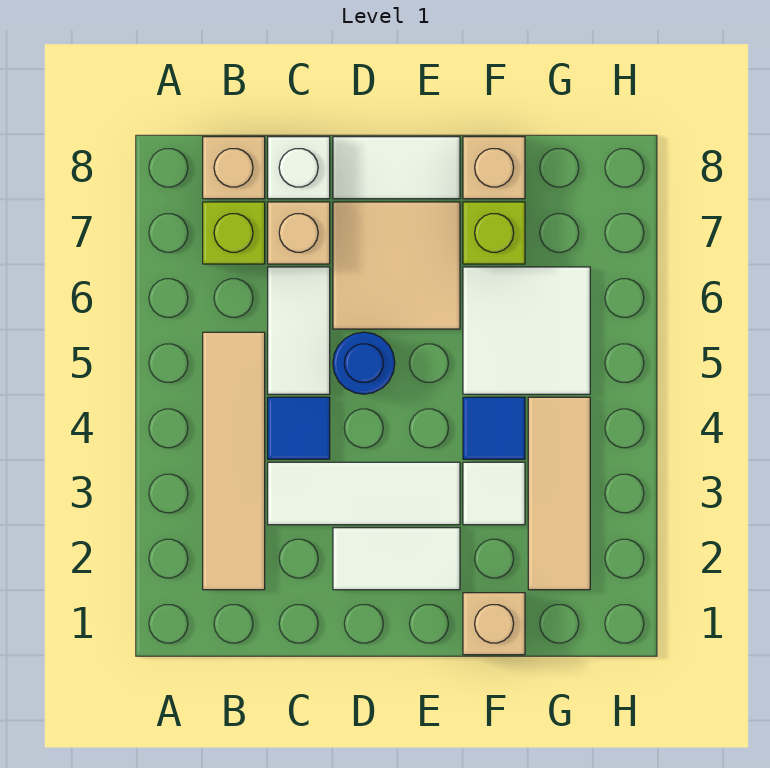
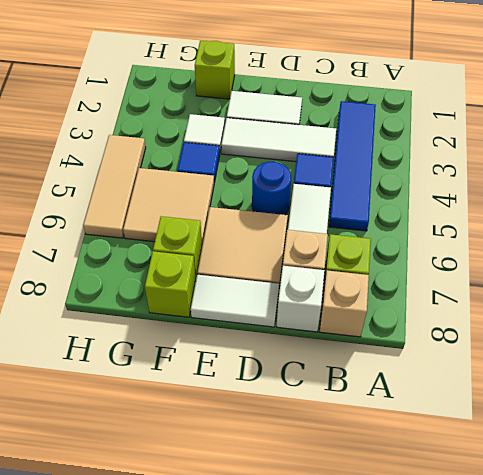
tan 1x4 tile [203,332,265,590] -> blue 1x4 tile [329,101,376,231]
tan 1x1 brick [463,593,525,655] -> lime 1x1 brick [195,41,235,99]
white 2x2 tile [463,267,590,394] -> tan 2x2 tile [123,168,214,246]
tan 1x1 brick [463,137,525,199] -> lime 1x1 brick [145,251,196,317]
tan 1x3 tile [528,397,590,590] -> tan 1x3 tile moved to [83,135,146,238]

